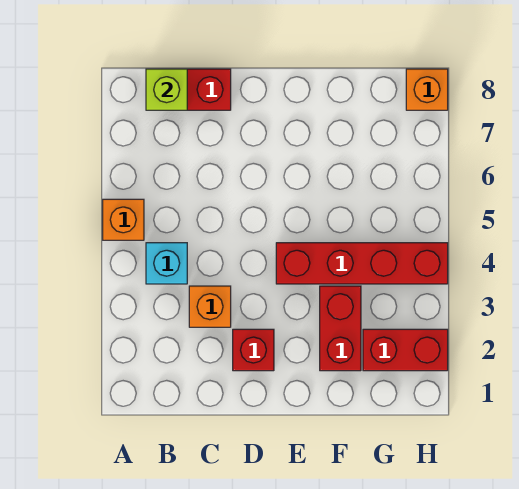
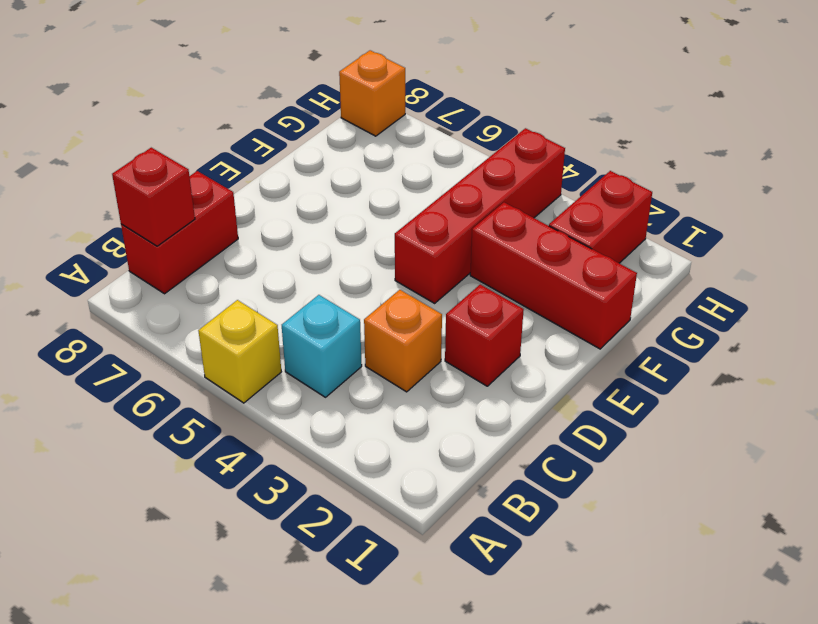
orange 1x1 brick [103,199,144,240] -> yellow 1x1 brick [198,300,281,403]
lime 1x1 brick [146,69,187,110] -> red 1x1 brick [112,148,195,246]
red 1x2 brick [320,286,361,371] -> red 1x3 brick [470,202,637,349]

